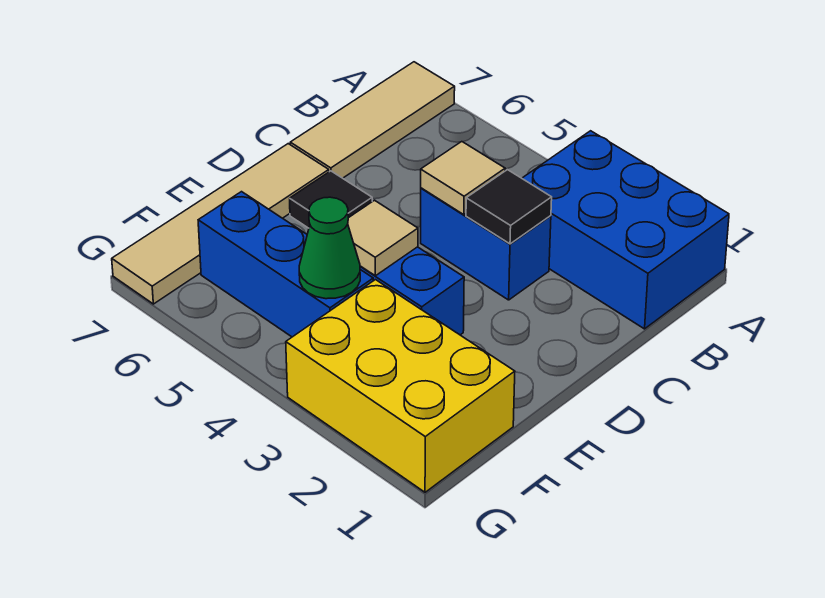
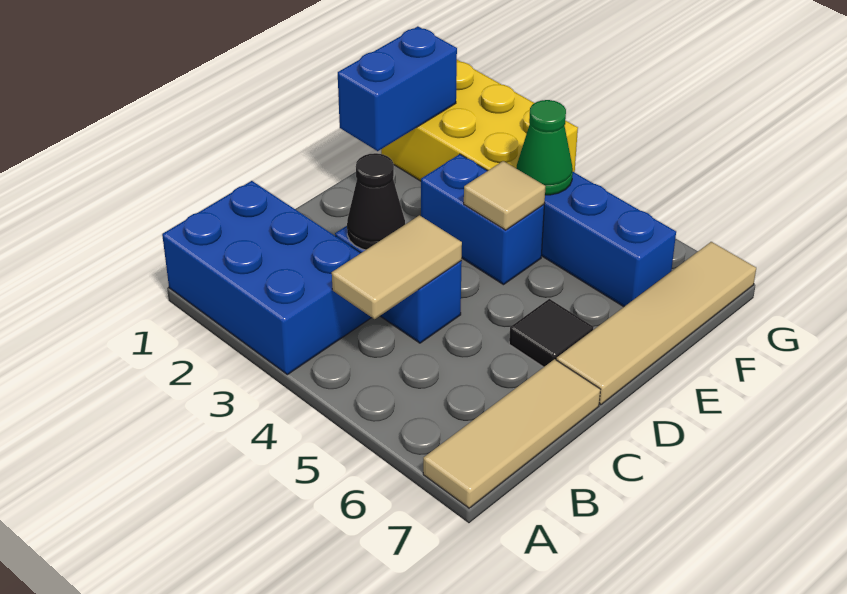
black 1x1 tile [466,170,552,244] -> black 1x1 cone [347,153,405,250]
tan 1x1 tile [421,142,505,215] -> tan 1x2 tile [332,215,462,319]
none -> blue 1x2 brick [338,26,457,151]

